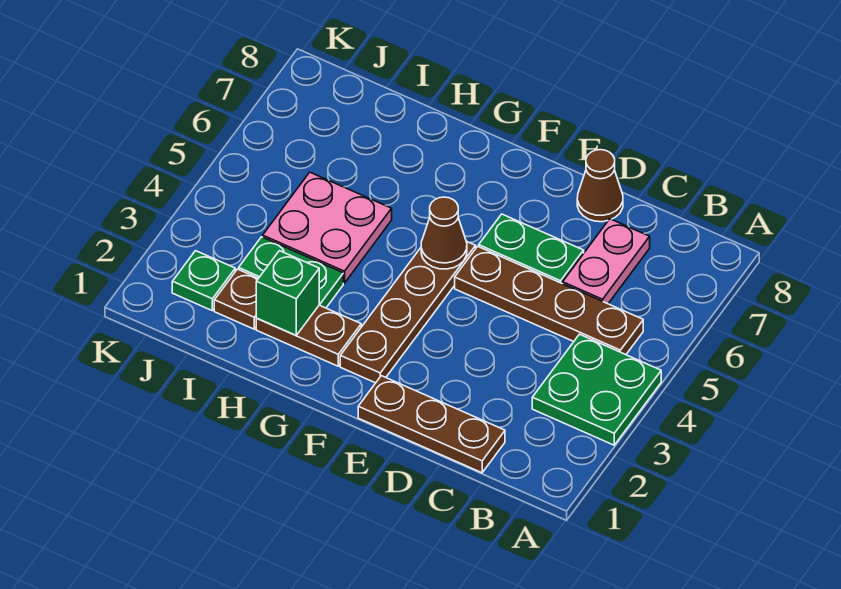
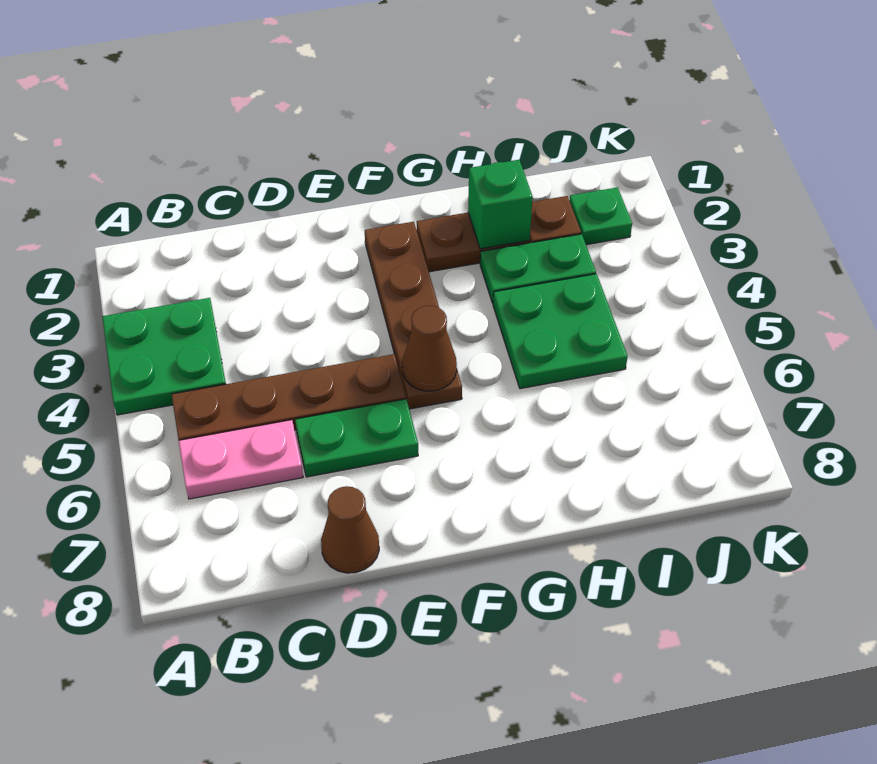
brown 1x3 plate [358,376,505,473] -> none
pink 1x2 plate [563,219,650,304] -> pink 1x2 plate turned to [179,420,303,499]
pink 2x2 plate [263,172,392,283] -> green 2x2 plate [493,274,628,389]

